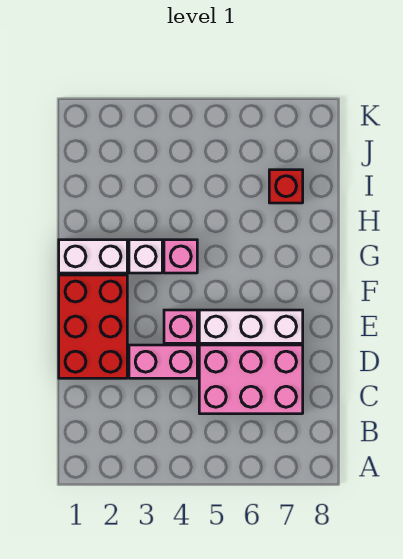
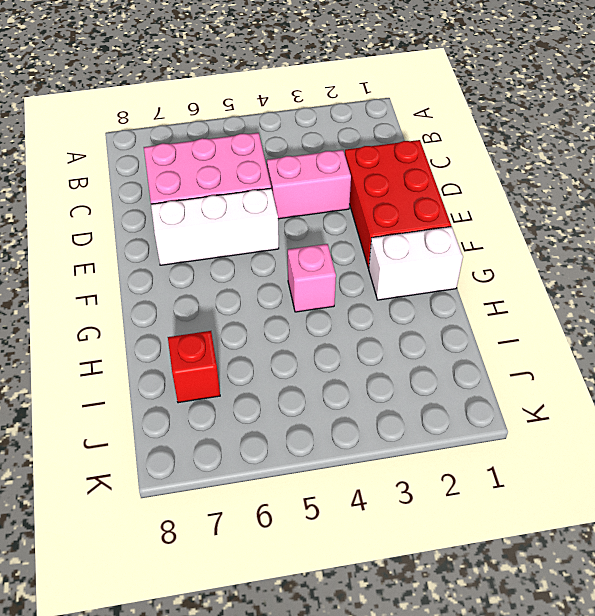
pink 1x1 brick [164,310,197,343] -> none
white 1x1 brick [129,240,162,273] -> none

